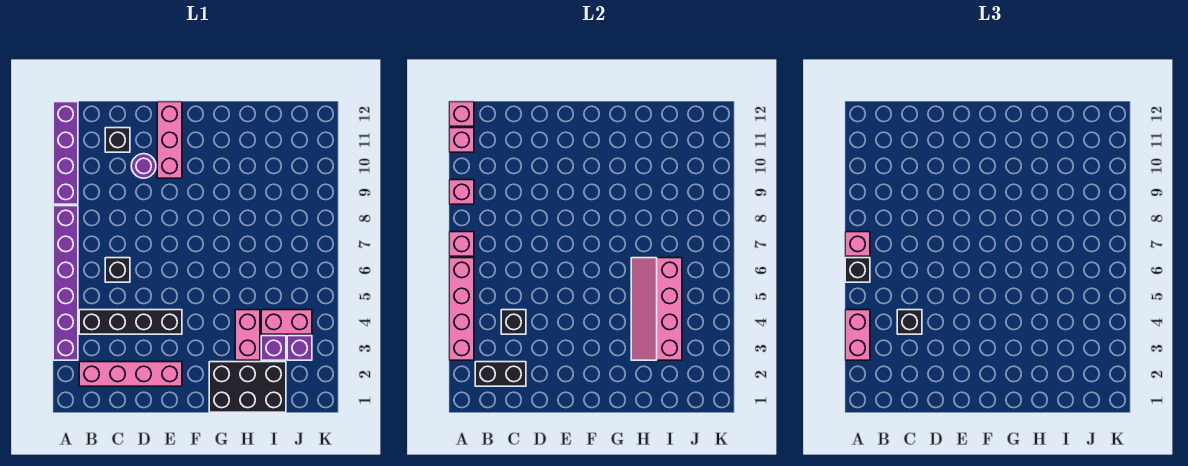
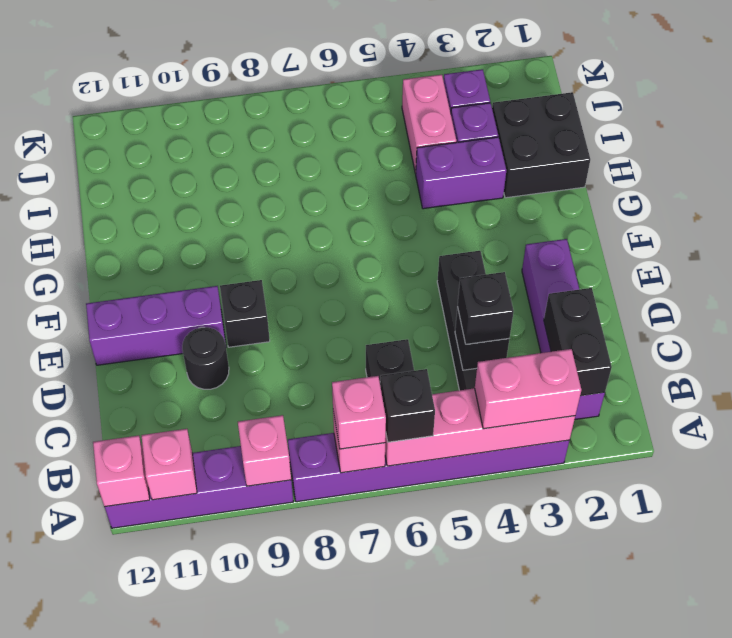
pink 1x4 brick [79,362,182,386] -> purple 1x4 brick [522,239,605,420]
black 1x1 brick [105,128,130,152] -> black 1x1 brick moved to [220,280,270,347]
purple 1x1 round brick [131,154,156,178] -> black 1x1 round brick [182,327,229,389]
pink 1x3 brick [157,102,182,178] -> purple 1x3 brick [86,286,226,365]
black 2x3 brick [209,362,286,412] -> black 2x2 brick [492,92,590,198]
pink 1x2 brick [235,310,260,360] -> purple 1x2 brick [416,137,506,209]
pink 2x4 slope [631,258,682,360] -> none

